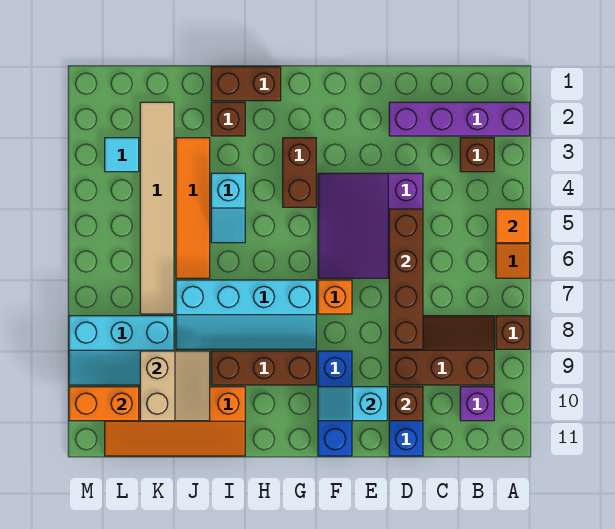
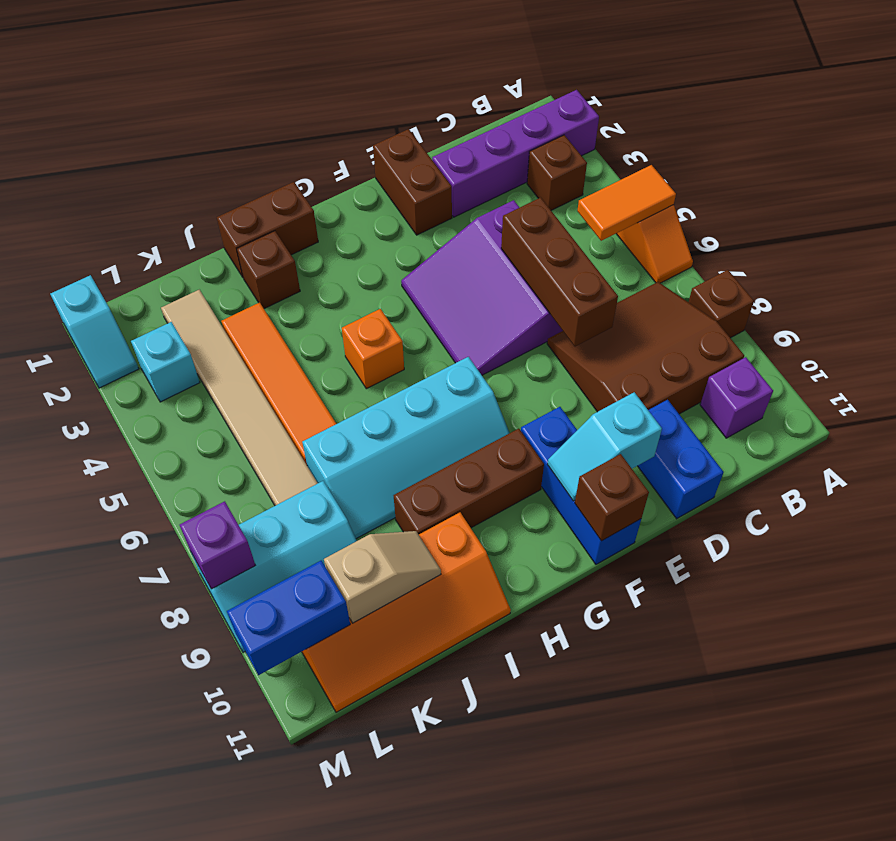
orange 1x1 tile [496,209,530,243] -> orange 1x2 tile [577,165,676,241]
brown 2x3 slope [389,316,494,385] -> brown 3x3 slope [547,282,744,414]
brown 1x4 brick [389,209,423,349] -> brown 1x3 brick [501,197,618,346]
brown 1x1 brick [389,387,423,421] -> brown 1x1 brick moved to [575,454,649,541]
orange 1x1 brick [318,280,352,314] -> orange 1x1 brick moved to [342,309,404,389]
brown 1x2 brick [283,138,316,207] -> brown 1x2 brick moved to [373,129,452,235]
cyan 1x2 slope [211,173,245,243] -> cyan 1x2 slope moved to [50,275,139,388]
tan 2x2 slope [140,351,210,421] -> tan 1x2 slope [324,531,441,623]
cyan 1x1 tile [105,138,139,172] -> cyan 1x1 brick [131,322,200,402]
orange 1x2 brick [69,387,139,421] -> blue 1x2 brick [227,561,350,675]
none -> purple 1x1 brick [180,501,255,589]

